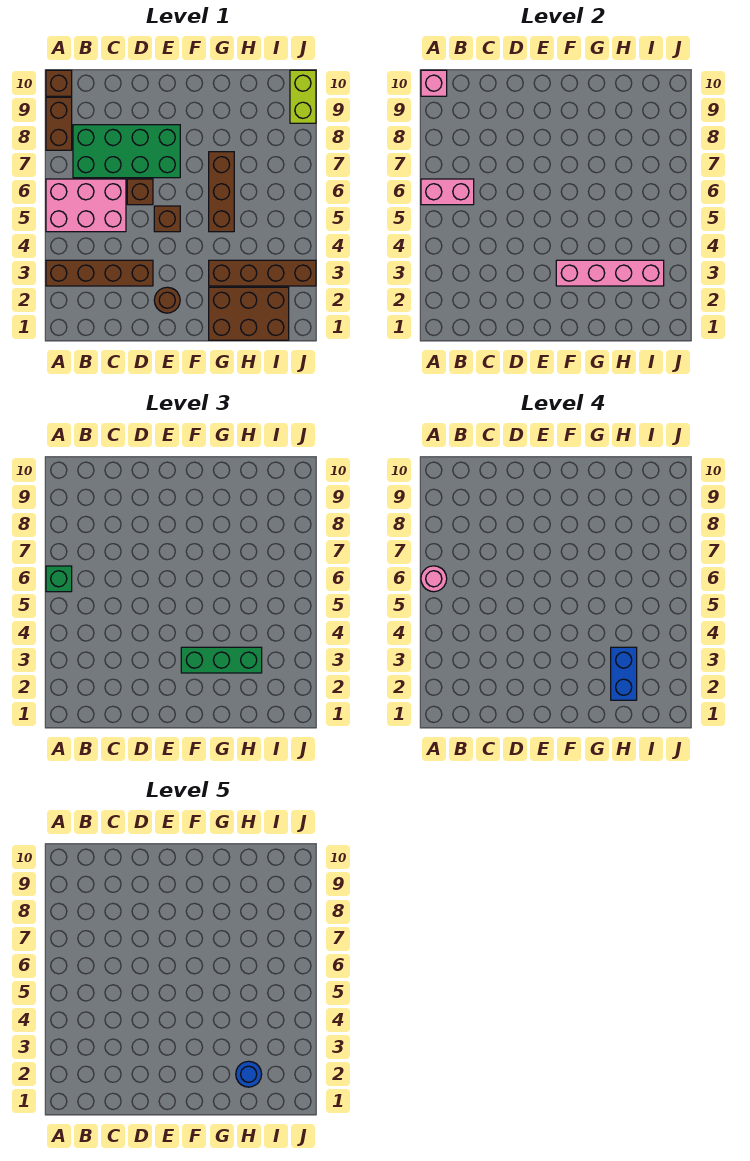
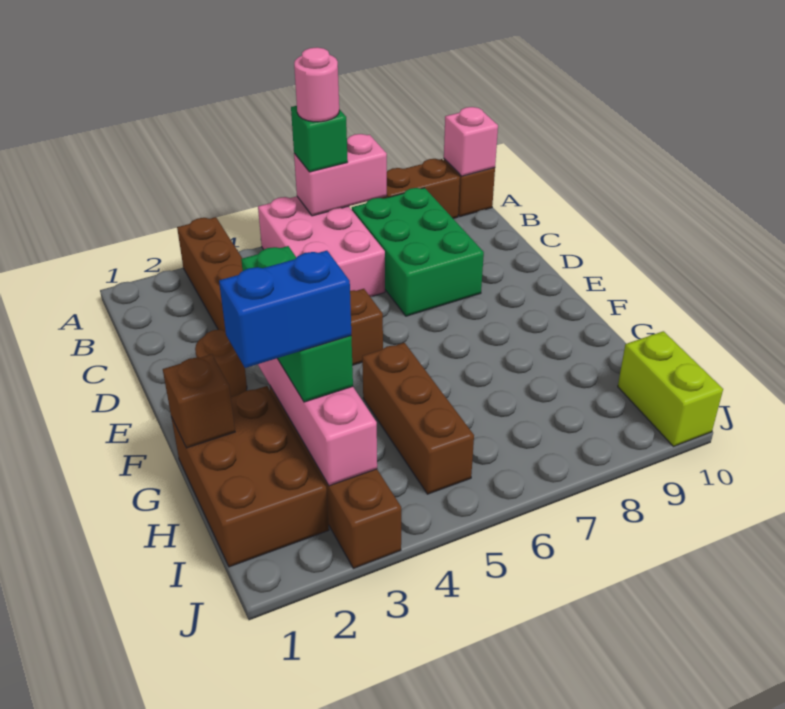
pink 1x2 brick [421,179,474,205] -> pink 1x2 brick turned to [294,134,387,216]
green 2x4 brick [73,125,180,178] -> green 2x3 brick [352,188,484,316]
brown 1x1 brick [127,179,153,205] -> brown 1x1 brick moved to [163,354,235,448]
brown 1x3 brick [209,152,234,232] -> brown 1x3 brick turned to [362,343,474,494]
blue 1x1 round brick [236,1061,262,1087] -> none
lime 1x2 brick [290,70,316,123] -> lime 1x2 brick turned to [618,331,723,446]

